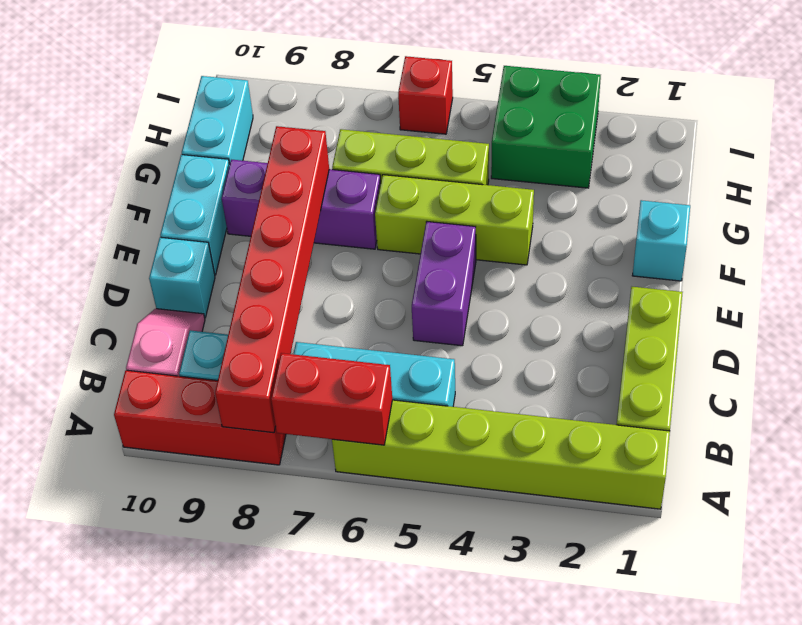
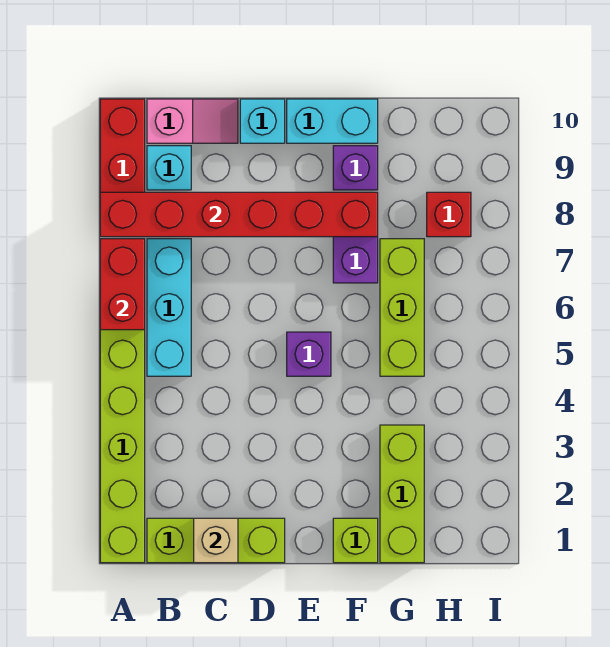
none -> tan 1x1 brick [194,518,238,563]
purple 1x2 brick [412,222,476,346] -> purple 1x1 brick [287,332,331,376]
cyan 1x1 brick [632,200,690,281] -> lime 1x1 brick [333,518,378,563]
lime 1x3 brick [375,175,534,265] -> lime 1x3 brick moved to [380,425,424,563]
cyan 1x2 brick [182,76,253,164] -> none
green 2x2 brick [491,66,601,188] -> none
red 1x1 brick [398,56,453,134] -> red 1x1 brick moved to [427,192,471,237]

